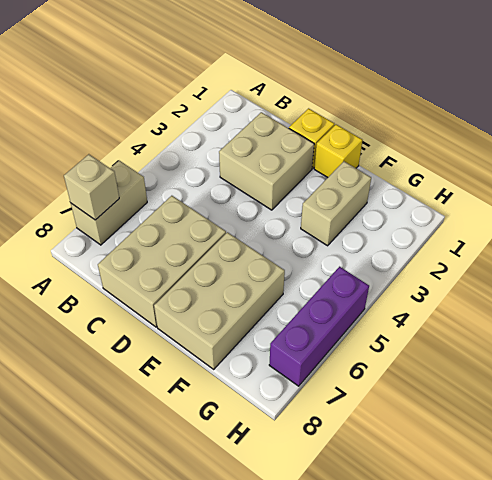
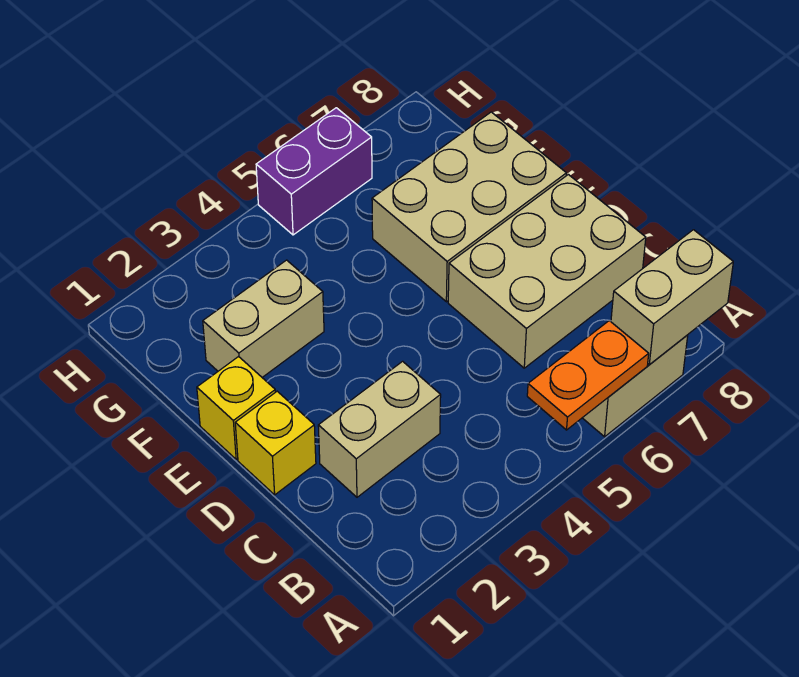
none -> orange 1x2 plate [527,321,649,430]
tan 1x1 brick [64,154,119,220] -> tan 1x2 brick [611,230,733,365]
tan 2x2 brick [219,112,314,210] -> tan 1x2 brick [318,361,441,497]
purple 1x3 brick [269,267,369,386] -> purple 1x2 brick [256,108,372,235]

